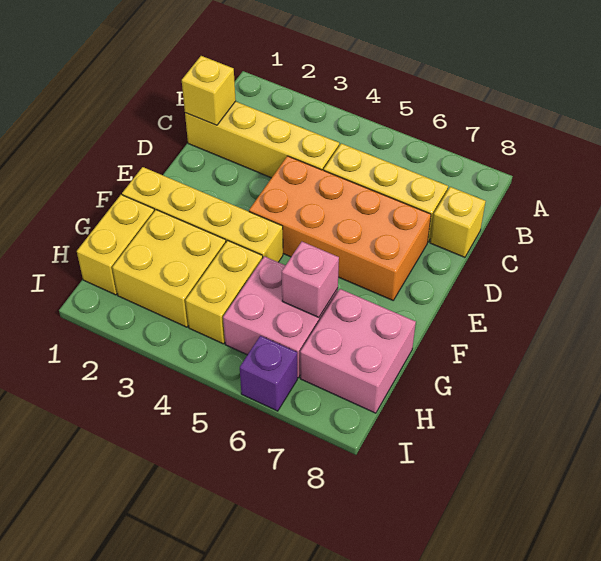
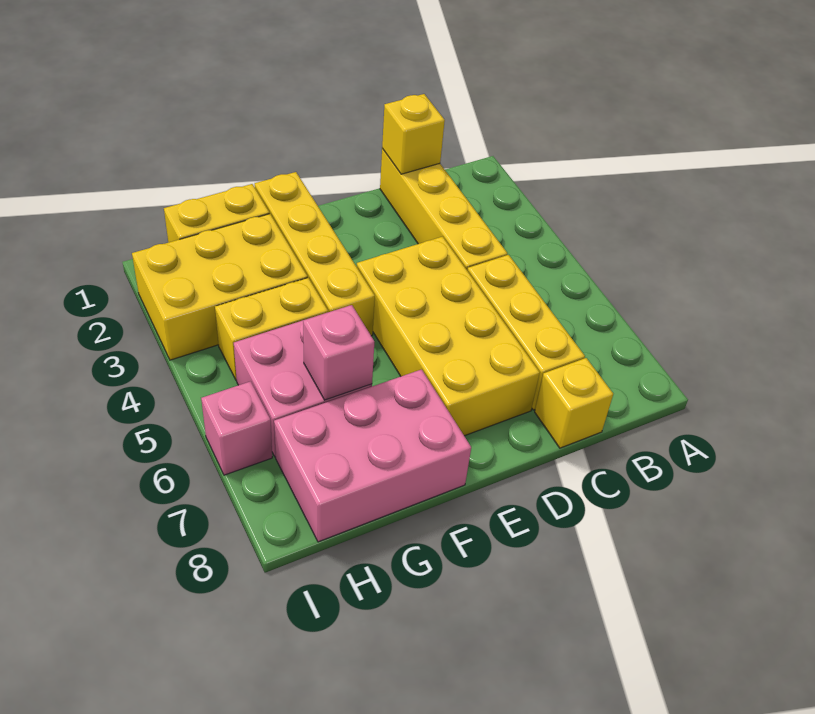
orange 2x4 brick [249,156,431,300] -> yellow 2x4 brick [357,237,540,436]
yellow 2x2 brick [112,210,226,327] -> yellow 2x3 brick [132,214,308,360]
pink 2x2 brick [300,289,416,413] -> pink 2x3 brick [274,369,471,542]
purple 1x1 brick [240,336,297,411] -> pink 1x1 brick [201,381,272,475]

